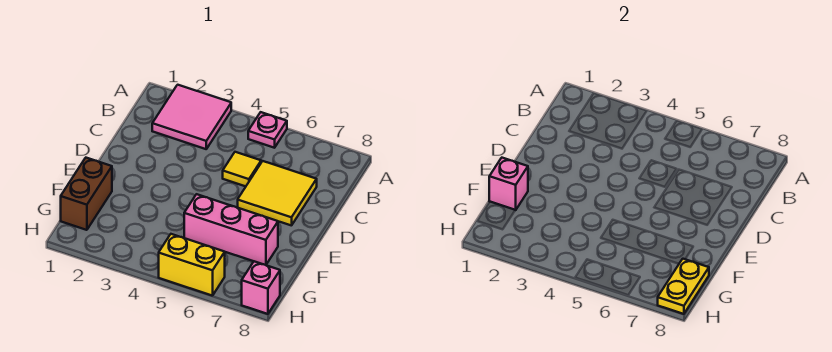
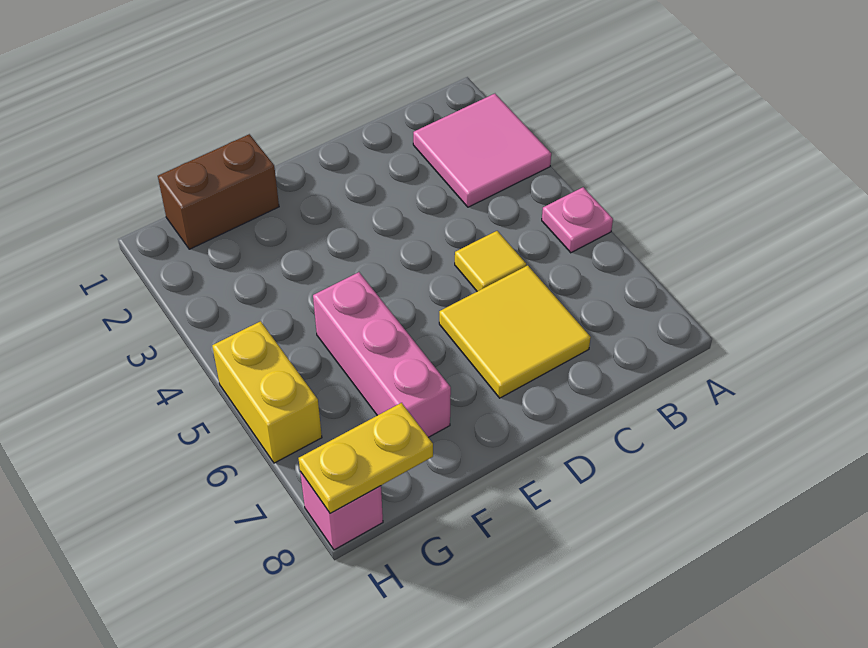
pink 1x1 brick [489,158,528,210] -> none

